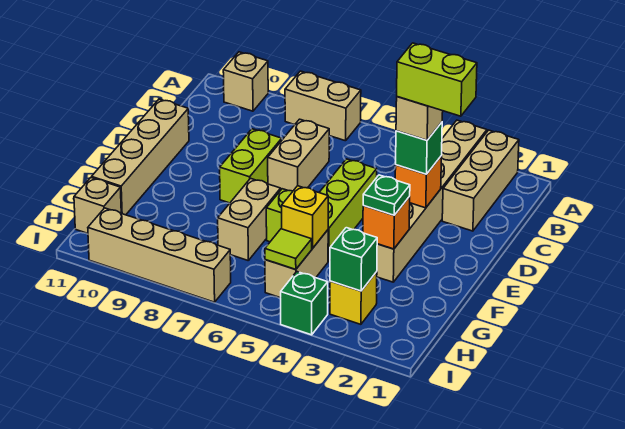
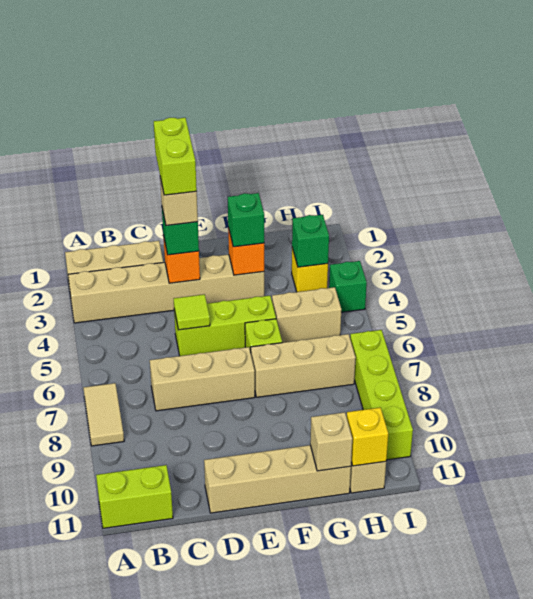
tan 1x2 brick [285,71,361,141] -> tan 1x2 tile [84,383,124,446]
tan 1x1 brick [223,52,268,111] -> tan 1x1 brick moved to [310,412,352,471]
tan 1x2 brick [268,119,329,191] -> tan 1x3 brick [150,347,255,411]
lime 1x2 brick [220,129,282,203] -> lime 1x2 brick moved to [96,465,173,528]
green 1x1 plate [363,175,410,215] -> green 1x1 brick [228,193,264,247]
tan 1x2 brick [218,178,281,260] -> tan 1x3 brick [250,334,356,397]
yellow 1x1 brick [282,186,328,249] -> yellow 1x1 brick moved to [347,408,388,466]
lime 1x1 tile [265,229,312,270] -> lime 1x1 tile moved to [174,294,210,330]
tan 1x4 brick [88,208,231,302] -> lime 1x4 brick [350,330,413,460]

